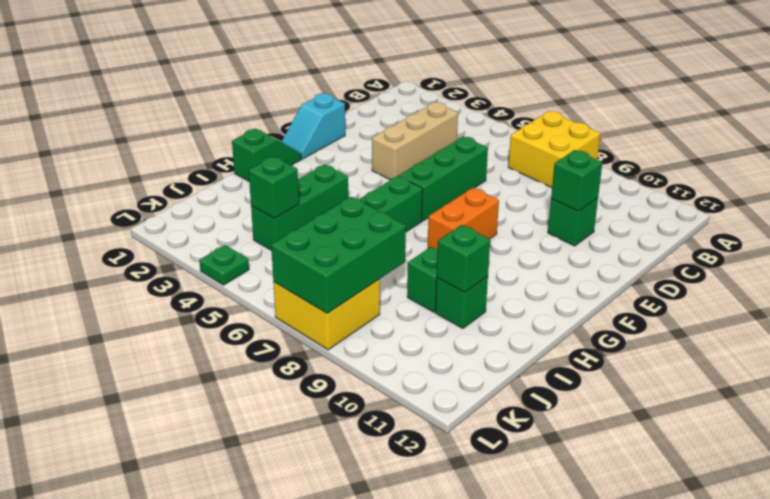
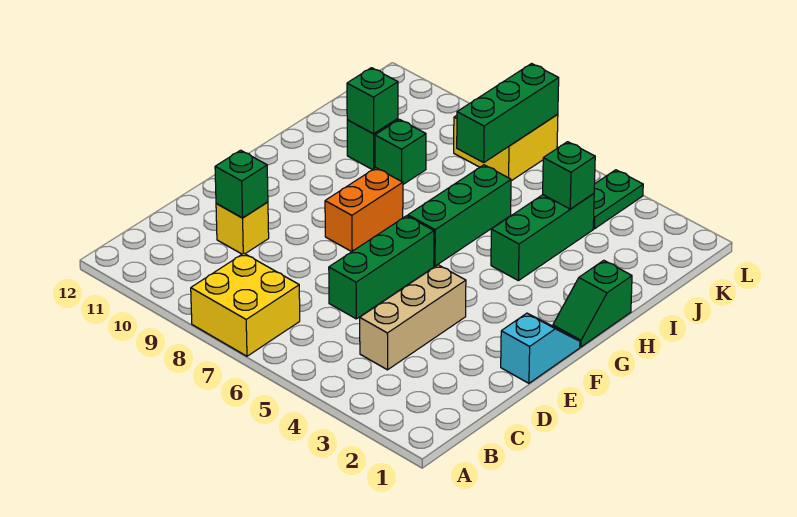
green 1x1 brick [548,198,598,246] -> yellow 1x1 brick [216,202,269,254]
green 2x3 brick [271,197,406,313] -> green 1x3 brick [457,64,559,162]
green 1x1 plate [199,245,249,285] -> green 1x2 plate [593,170,643,229]

